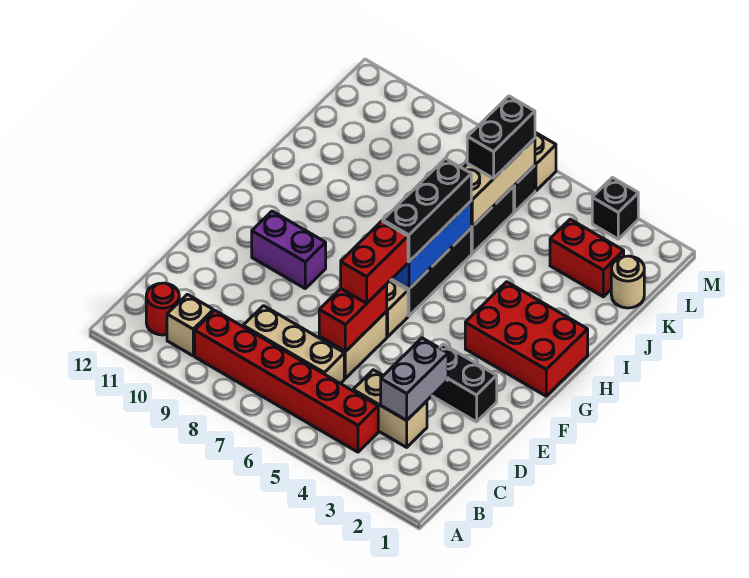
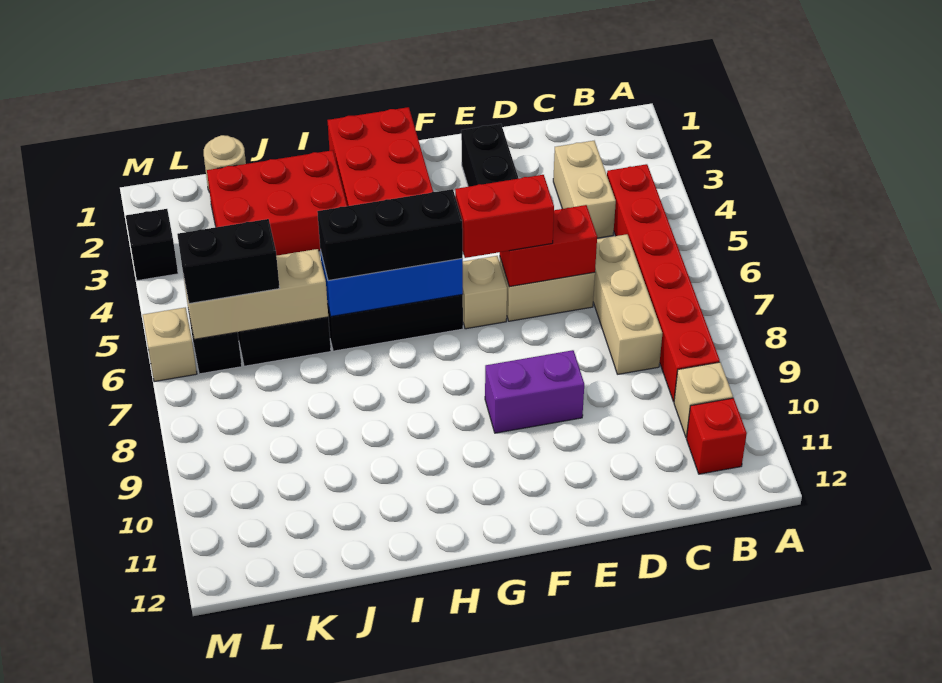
red 1x1 round brick [146,283,179,335] -> red 1x1 brick [687,398,747,474]
grey 1x2 brick [381,338,448,420] -> none
purple 1x2 brick [252,211,326,288] -> purple 1x2 brick turned to [485,350,584,433]
red 1x2 brick [550,219,624,297] -> red 2x3 brick [207,150,347,256]

